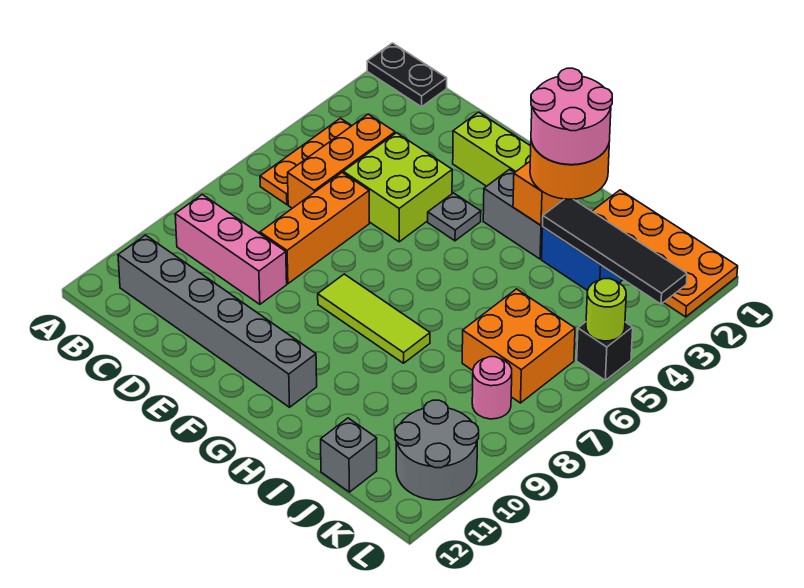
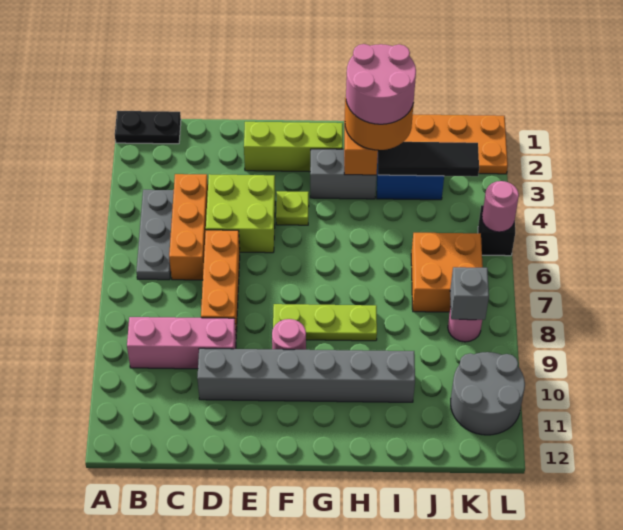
orange 1x3 plate [260,118,352,205] -> grey 1x3 plate [136,190,174,280]
grey 1x6 brick [118,235,317,407] -> grey 1x6 brick moved to [197,348,415,402]
grey 1x1 plate [428,193,481,241] -> lime 1x1 plate [276,191,309,225]
lime 1x3 tile [318,274,430,363] -> lime 1x3 plate [273,304,377,341]
none -> pink 1x1 round brick [272,319,306,350]
black 1x4 tile [542,199,687,304] -> black 1x3 tile [378,142,479,176]
grey 1x1 brick [321,418,377,492] -> grey 1x1 brick moved to [450,267,489,320]
lime 1x1 round brick [586,279,626,341] -> pink 1x1 round brick [482,181,519,232]

